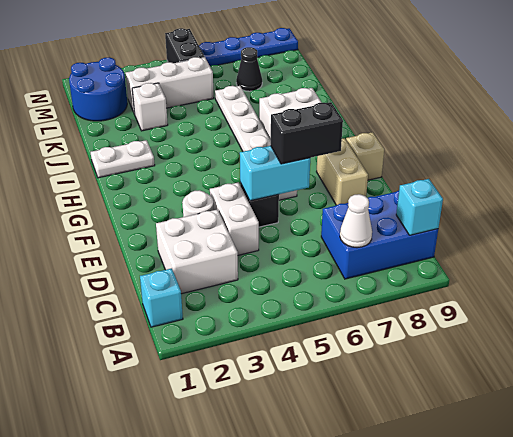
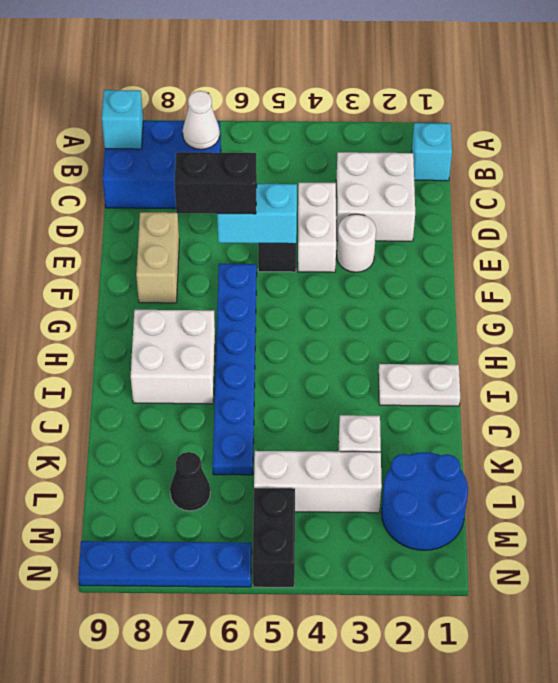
white 1x6 plate [215,86,297,200] -> blue 1x6 plate [213,264,257,475]
tan 1x1 brick [346,132,384,180] -> none

